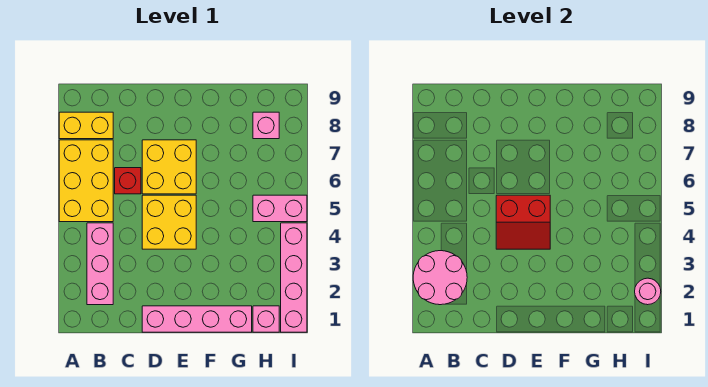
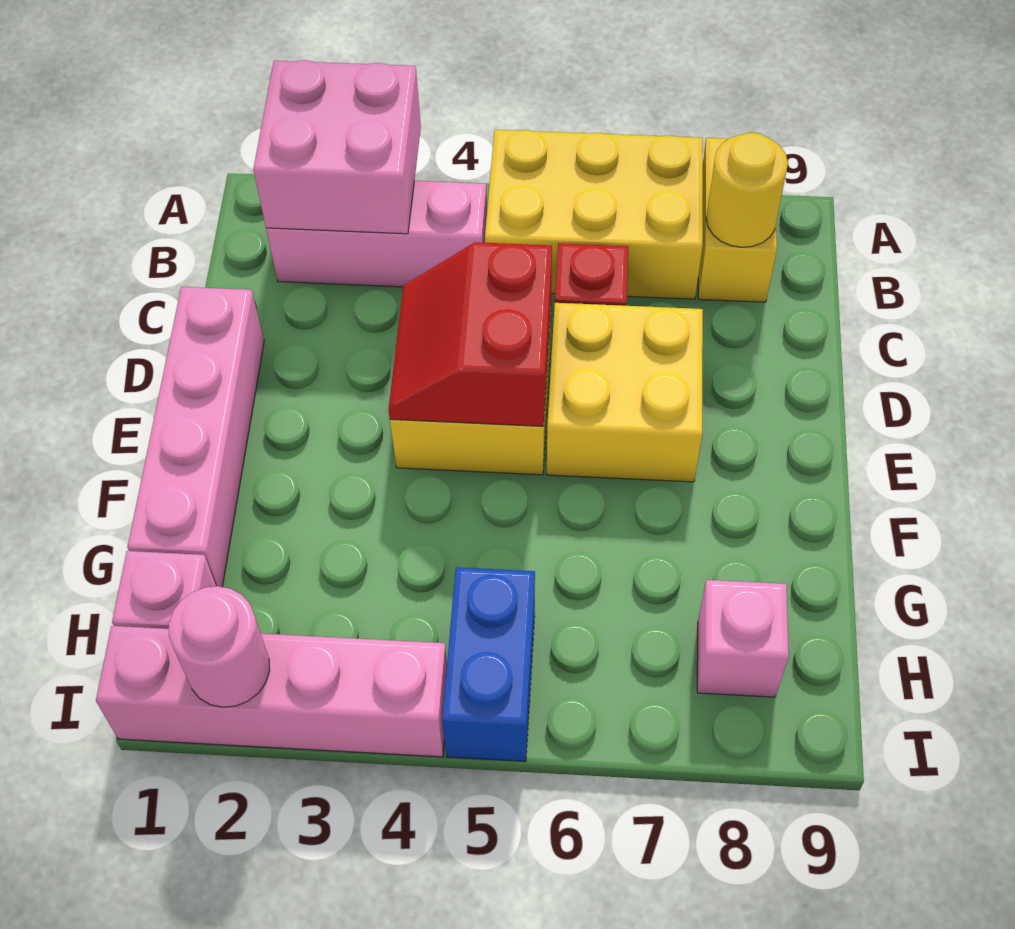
pink 2x2 round brick [413,251,467,305] -> pink 2x2 brick [253,60,421,234]
none -> yellow 1x1 round brick [706,133,788,247]
pink 1x2 brick [253,195,307,222] -> blue 1x2 brick [442,567,535,761]

